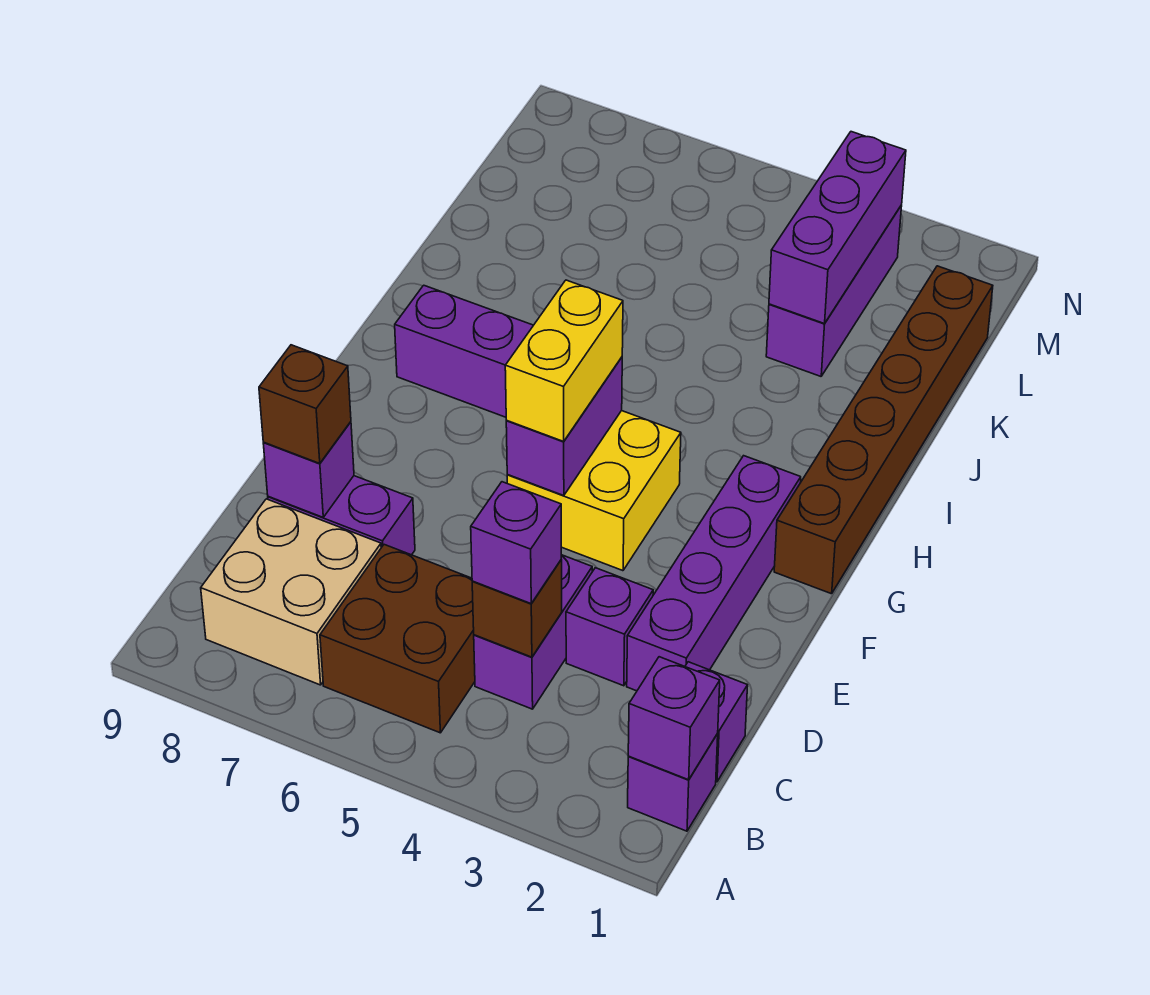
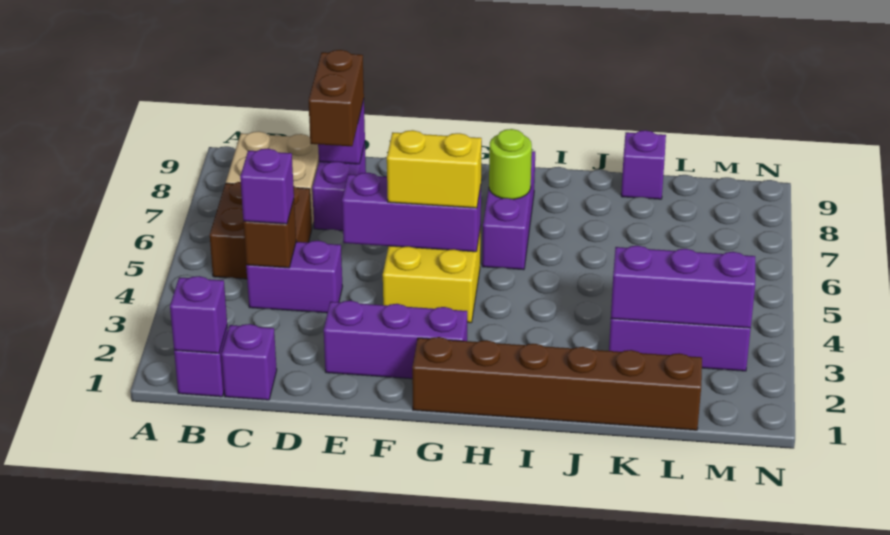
purple 1x4 brick [627,456,801,691] -> purple 1x3 brick [324,301,467,379]
purple 1x1 brick [566,568,653,686] -> purple 1x1 brick moved to [621,130,666,199]
brown 1x1 brick [259,345,351,464] -> brown 1x2 brick [308,50,364,146]
purple 1x2 brick [506,357,622,496] -> purple 1x3 brick [342,173,481,252]
none -> lime 1x1 round brick [489,129,532,199]

